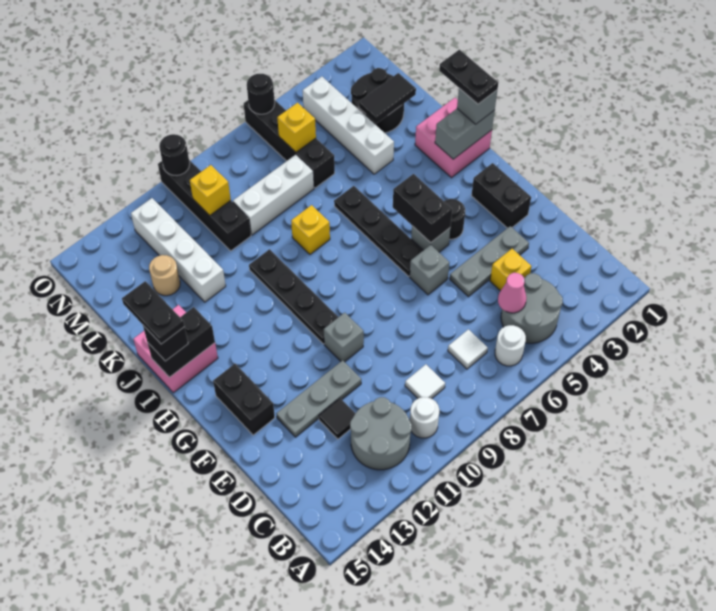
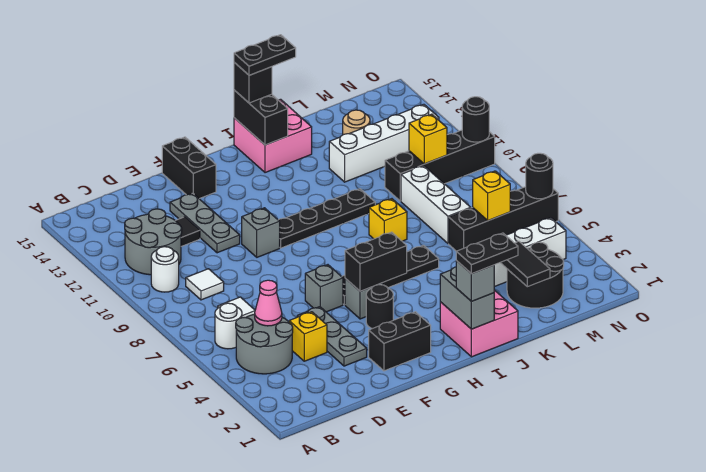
black 1x2 brick [213,364,275,435] -> black 1x2 brick turned to [162,137,216,199]

